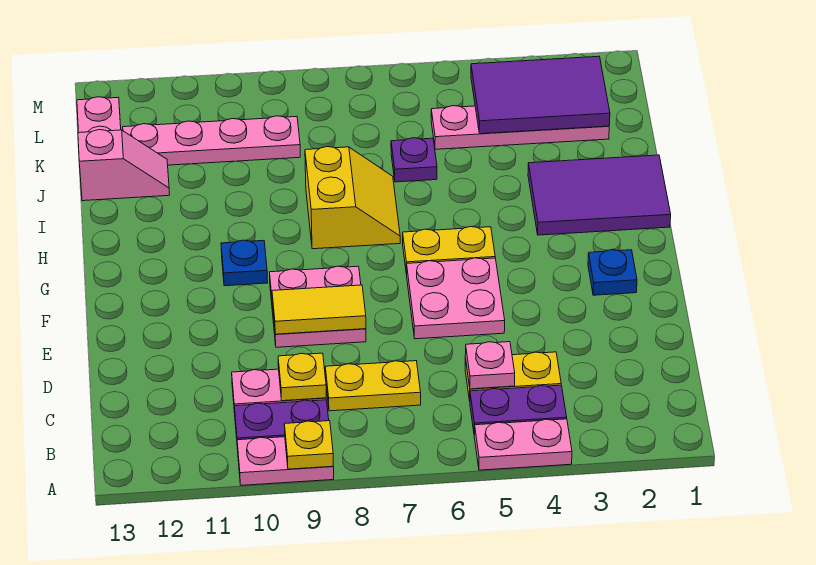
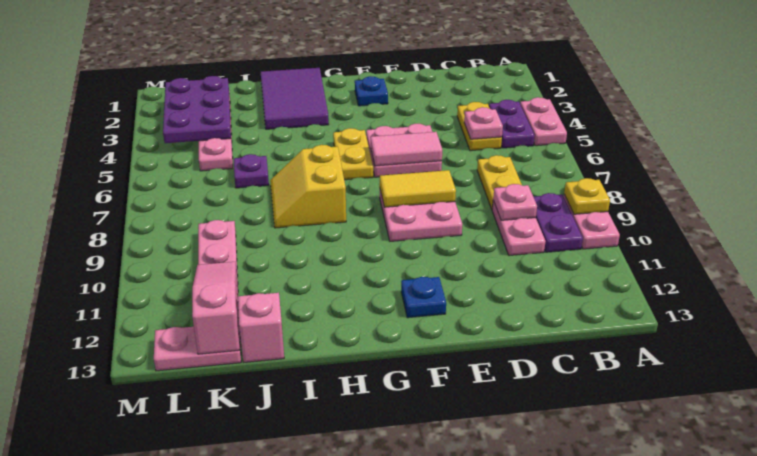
yellow 1x1 plate [278,353,326,401] -> pink 1x1 plate [493,184,537,220]
none -> pink 1x2 tile [371,132,442,166]
yellow 1x2 tile [272,285,366,334] -> yellow 1x2 tile turned to [380,170,456,207]
blue 1x1 plate [221,240,268,286] -> blue 1x1 plate moved to [401,277,446,318]
yellow 2x2 slope [305,147,400,249] -> yellow 2x2 slope turned to [270,145,346,228]
purple 2x3 tile [471,56,610,134] -> purple 2x3 plate [163,76,231,143]
none -> pink 1x3 slope [192,262,240,354]

